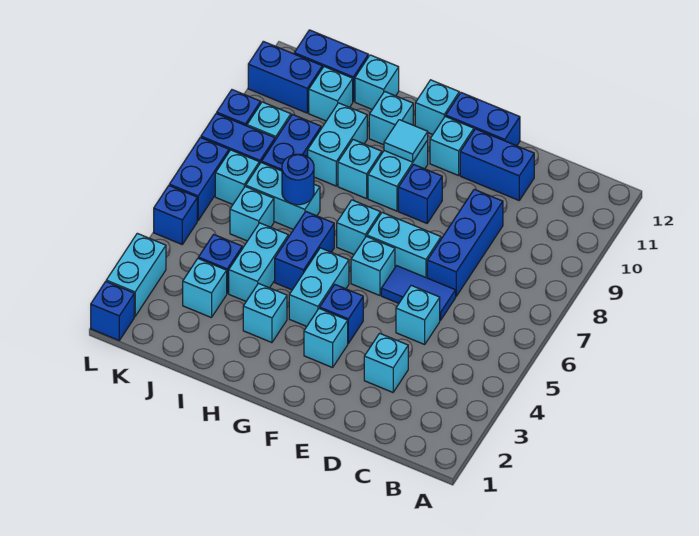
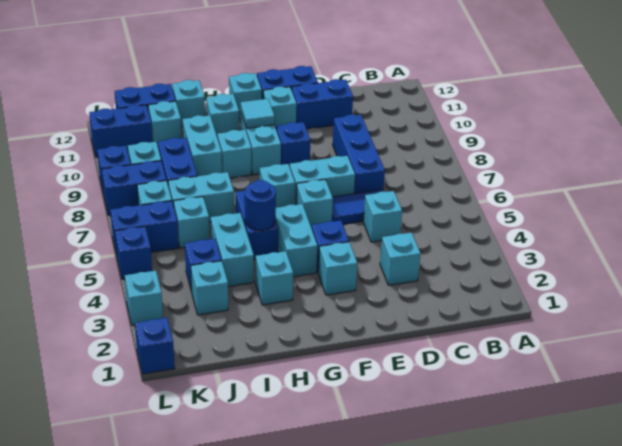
blue 1x1 round brick [282,154,314,205] -> blue 1x1 round brick moved to [245,180,276,230]
cyan 1x2 brick [106,233,166,317] -> cyan 1x1 brick [125,271,163,325]
blue 1x2 brick [169,137,229,220] -> blue 1x2 brick turned to [110,201,178,255]

